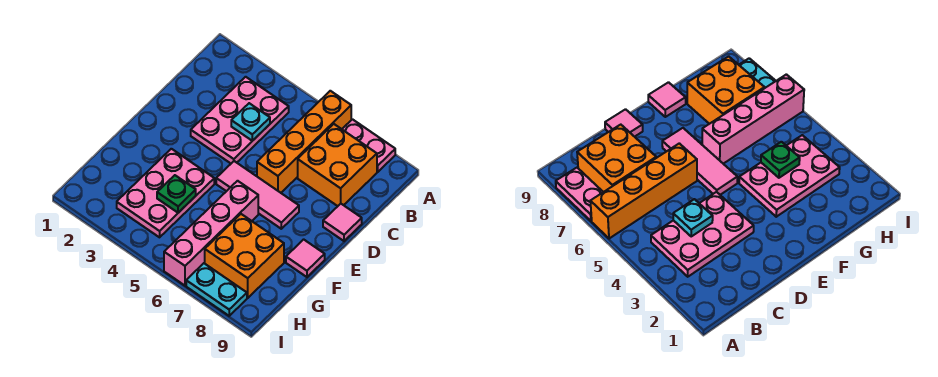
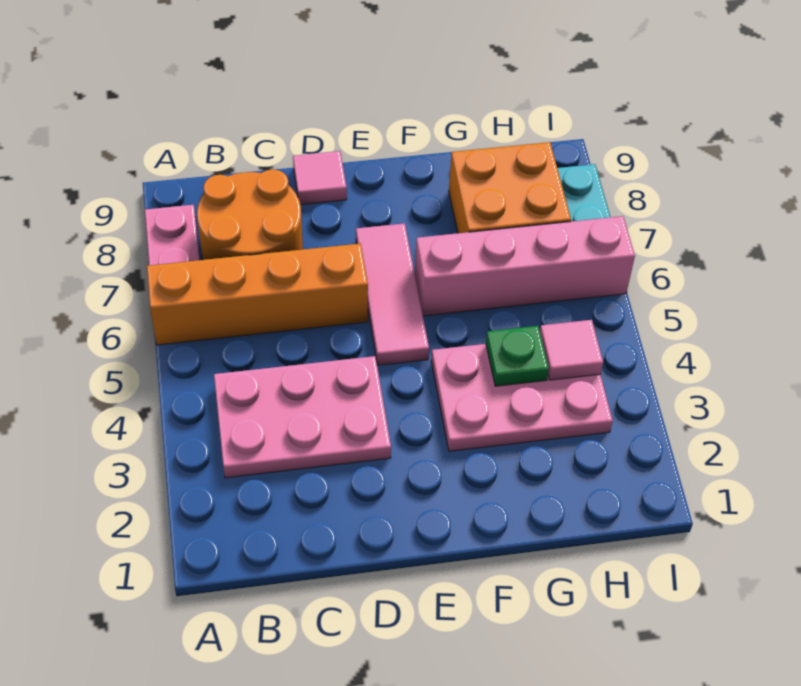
orange 2x2 brick [298,124,377,206] -> orange 2x2 round brick [197,169,303,260]
cyan 1x1 plate [231,103,270,141] -> none
pink 1x1 tile [286,239,325,277] -> pink 1x1 tile moved to [540,320,603,380]

